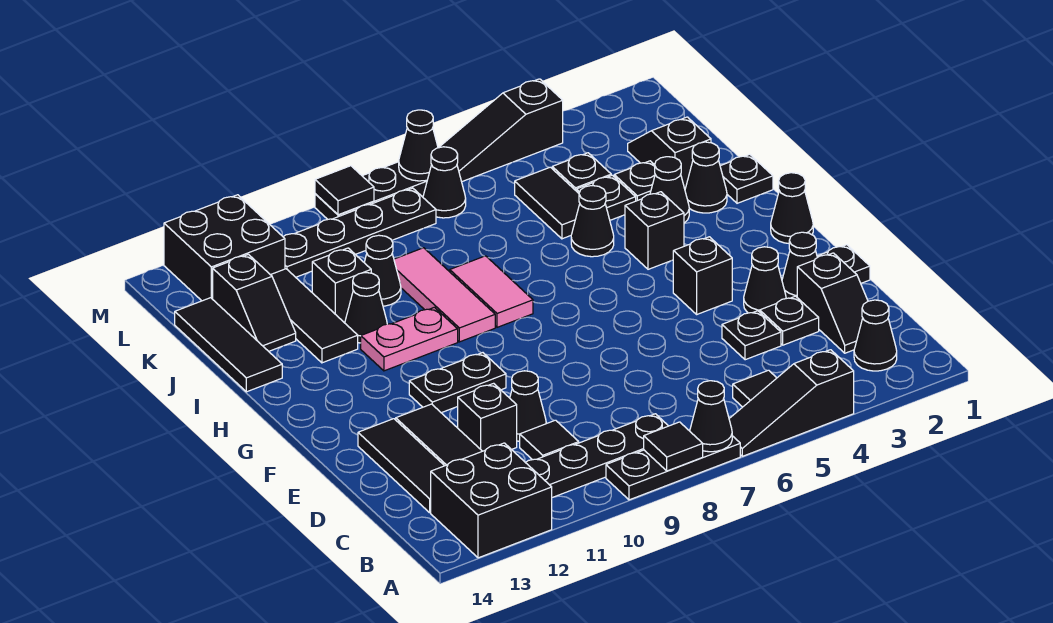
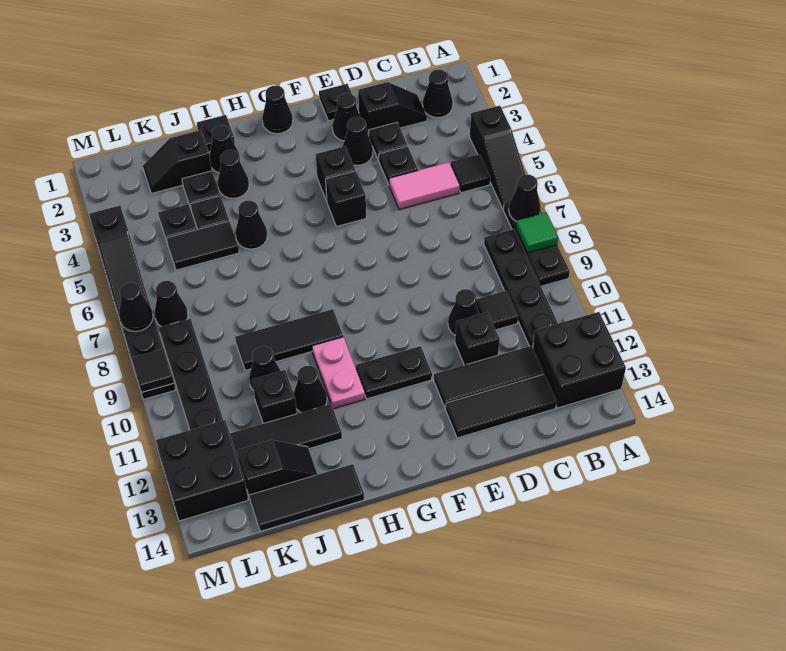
black 1x1 tile [644,422,703,471] -> green 1x1 tile [516,213,558,253]
black 1x2 plate [409,353,506,413] -> black 1x2 plate turned to [356,346,432,399]
black 1x1 brick [625,192,684,269] -> black 1x1 brick moved to [326,171,366,227]
pink 1x2 tile [450,256,533,327] -> pink 1x2 tile moved to [389,162,460,210]
pink 1x3 tile [394,248,495,342] -> black 1x3 tile [235,309,343,370]

